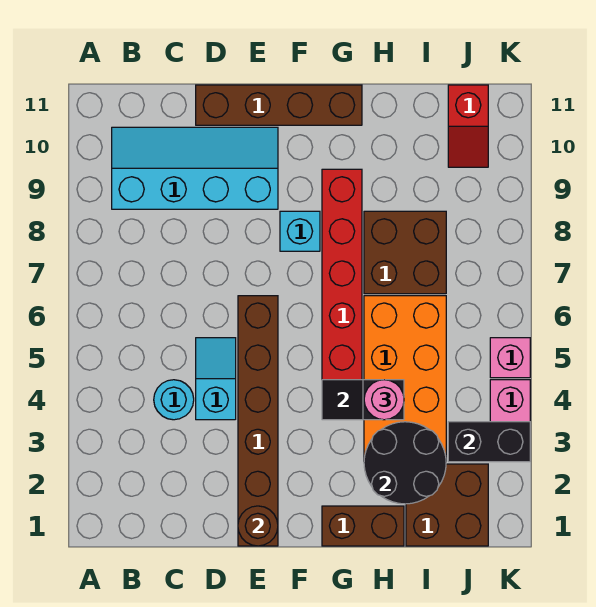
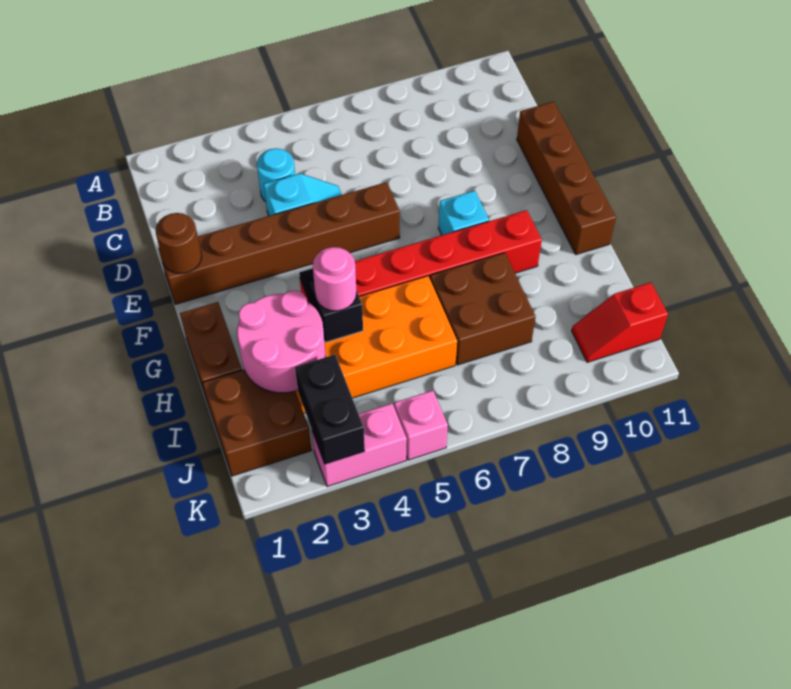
cyan 2x4 slope [112,127,278,209] -> none
black 2x2 round brick [364,422,446,504] -> pink 2x2 round brick [237,290,325,393]

